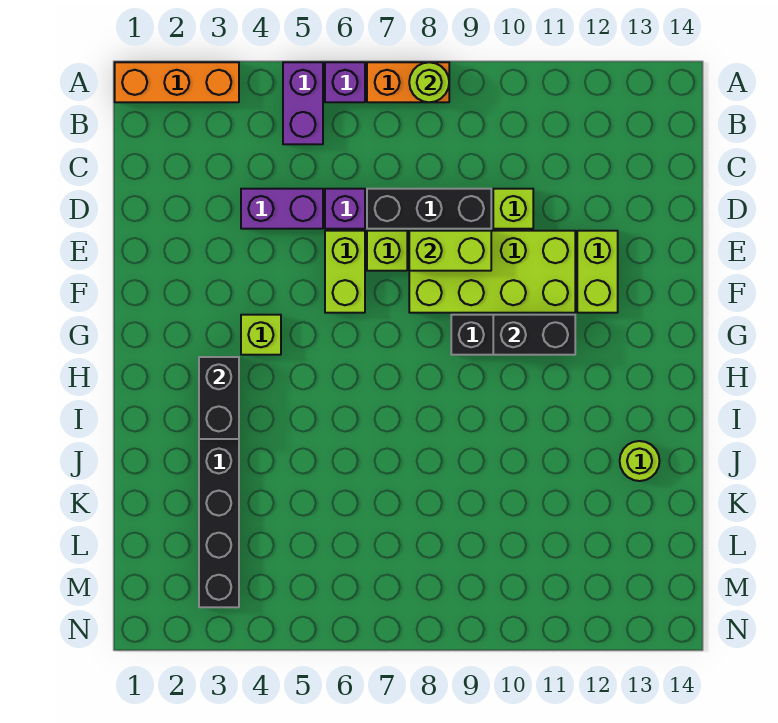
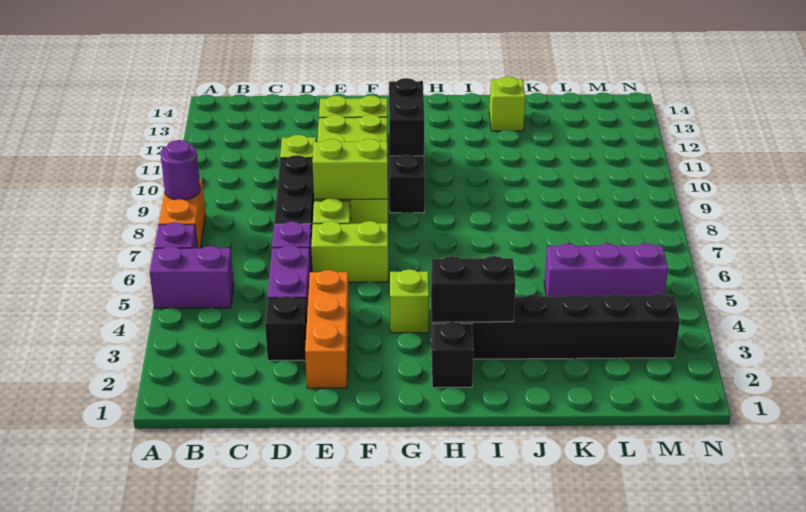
orange 1x3 brick [115,62,239,102] -> orange 1x3 brick moved to [305,270,349,388]
lime 1x1 round brick [409,62,449,102] -> purple 1x1 round brick [161,140,200,200]
none -> black 1x1 brick [265,296,307,361]
lime 1x2 brick [409,231,491,271] -> lime 1x2 brick turned to [313,139,388,200]
none -> black 1x1 brick [431,322,474,388]
lime 1x1 round brick [620,441,660,481] -> lime 1x1 brick [489,76,525,131]
none -> purple 1x3 brick [544,243,668,296]

